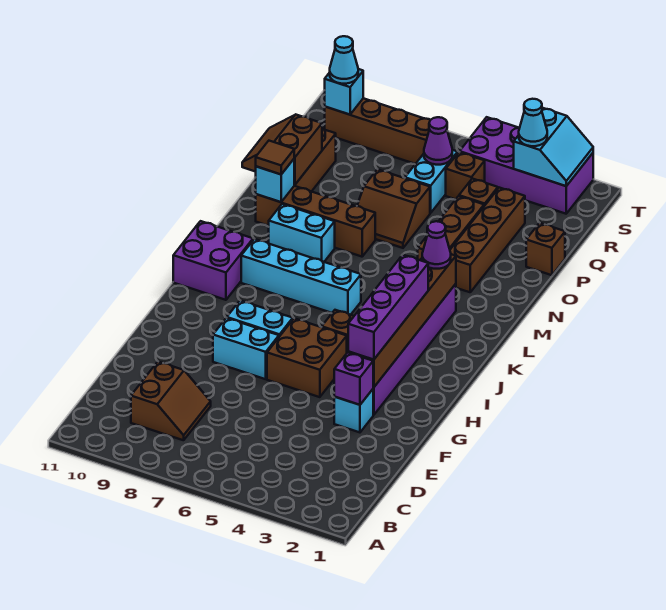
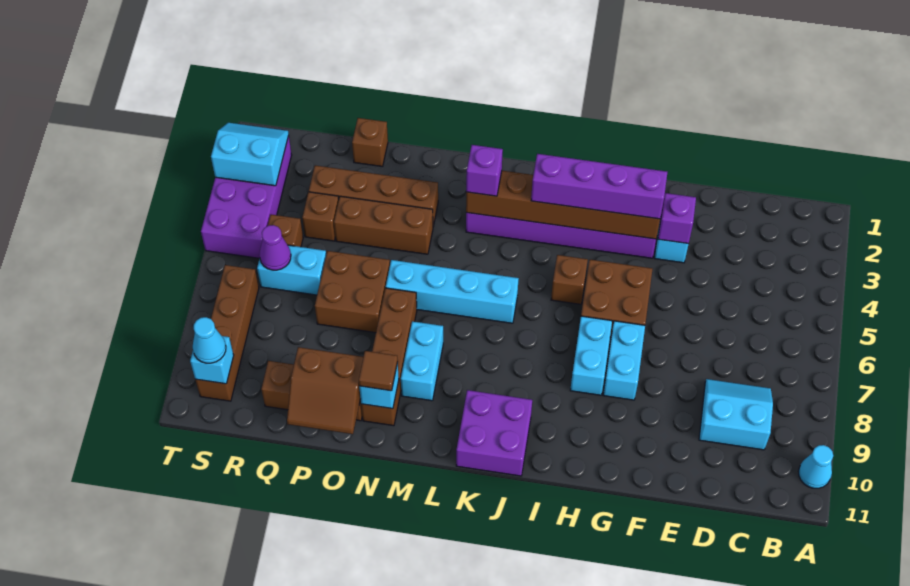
brown 2x2 slope [131,362,211,440] -> cyan 2x2 slope [699,379,773,450]
cyan 1x4 brick [241,239,361,315] -> cyan 1x4 brick turned to [386,260,519,323]
purple 1x1 cone [422,221,451,269] -> purple 1x1 brick [466,145,503,196]
brown 2x2 slope [357,169,430,248] -> brown 2x2 brick [315,251,390,333]
cyan 1x1 cone [519,99,547,146] -> cyan 1x1 cone moved to [799,445,833,488]

